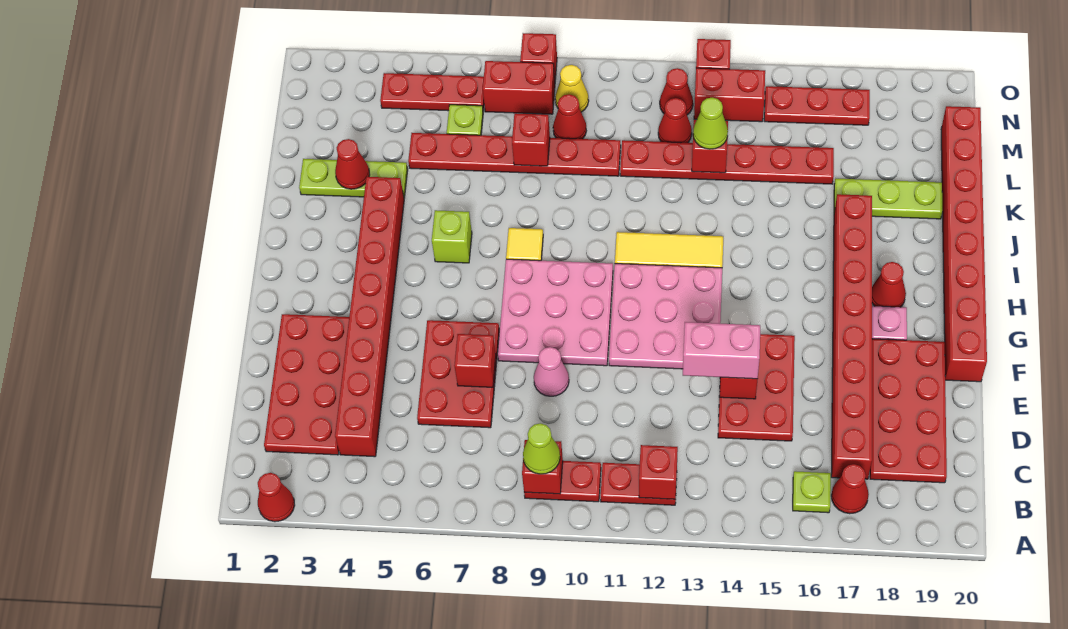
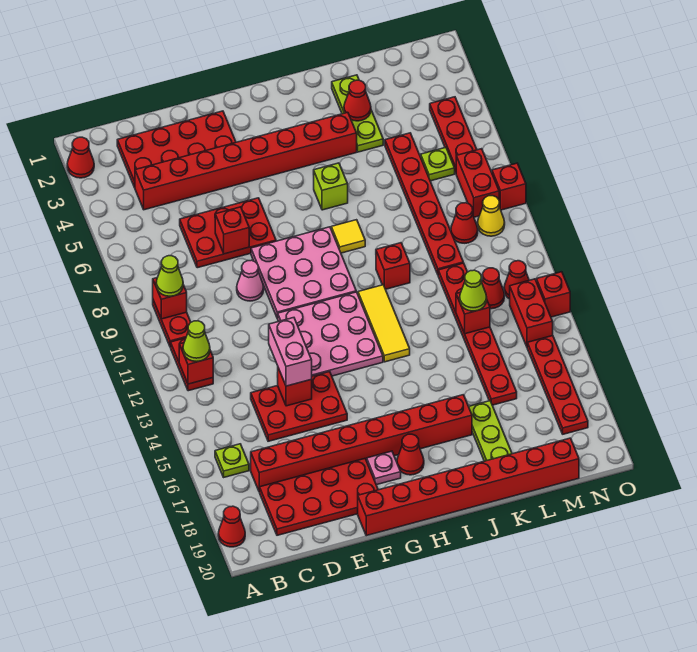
none -> lime 1x1 cone [183,321,210,361]
red 1x1 cone [831,464,869,514] -> red 1x1 cone moved to [218,506,245,547]
red 1x1 brick [512,113,550,166] -> red 1x1 brick moved to [376,243,410,289]
red 1x3 plate [764,86,870,125] -> red 1x4 plate [527,336,588,434]

